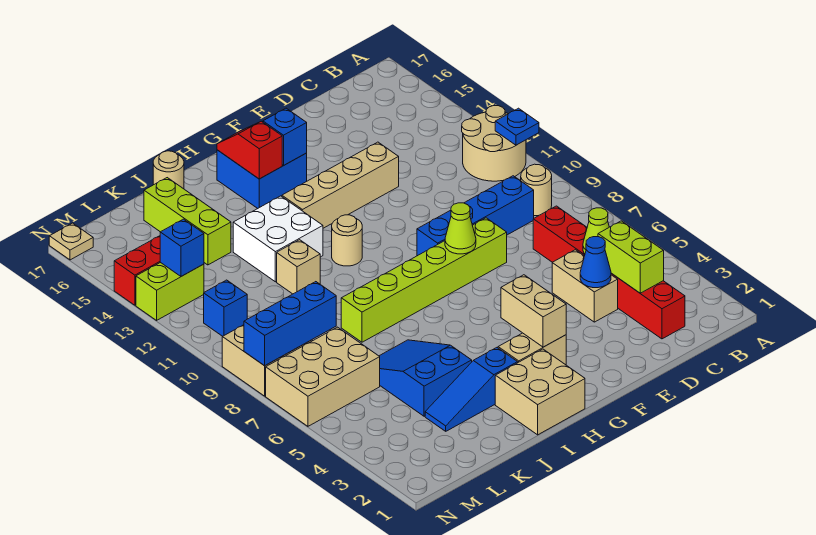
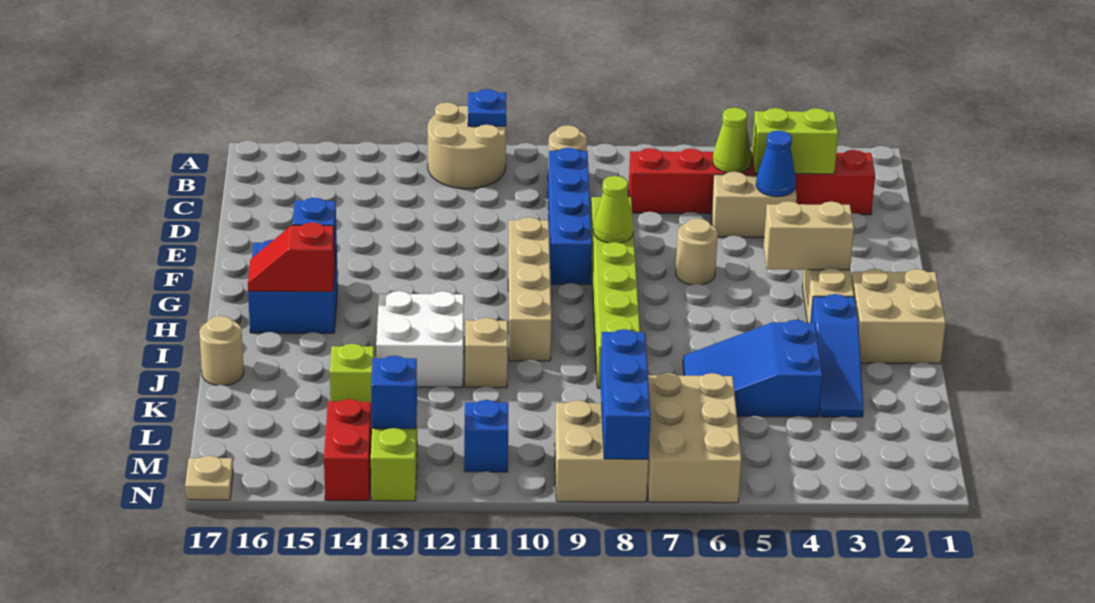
tan 1x4 brick [282,142,399,228] -> tan 1x4 brick moved to [508,217,551,361]
tan 1x1 round brick [332,215,362,266] -> tan 1x1 round brick moved to [676,218,718,285]
lime 1x3 brick [144,178,231,265] -> lime 1x1 brick [330,344,374,413]

